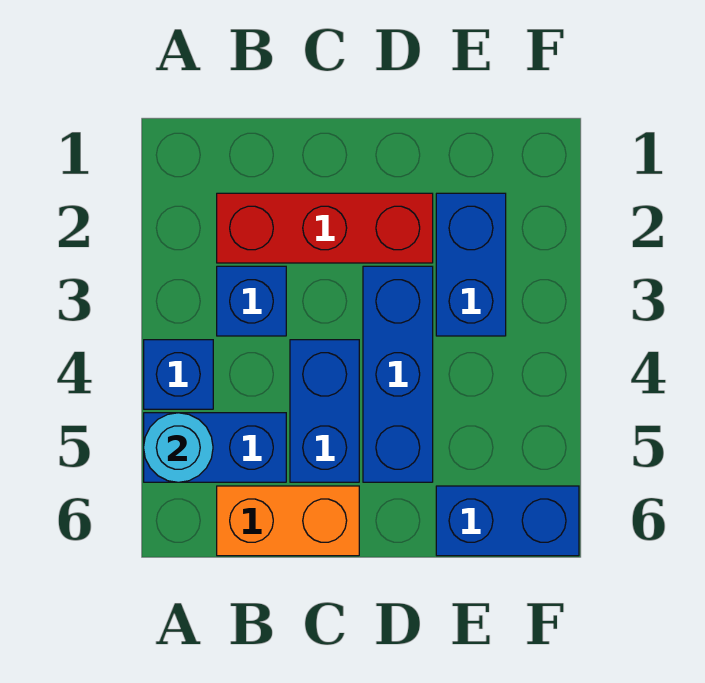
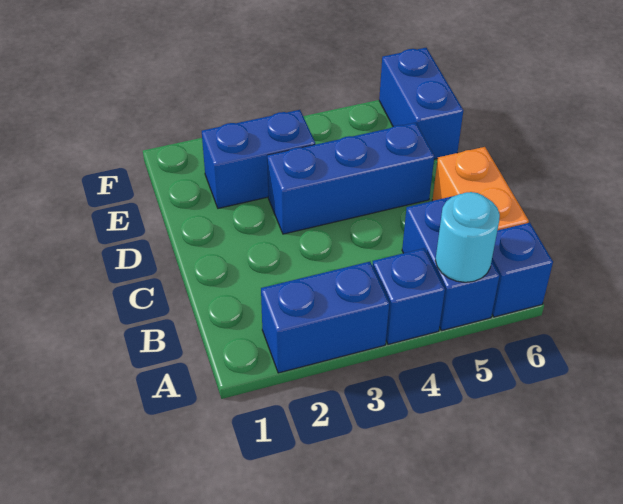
red 1x3 brick [217,193,433,263] -> none
blue 1x1 brick [217,266,286,336] -> blue 1x1 brick moved to [492,223,553,317]
blue 1x2 brick [290,340,359,482] -> blue 1x2 brick moved to [261,262,389,373]

